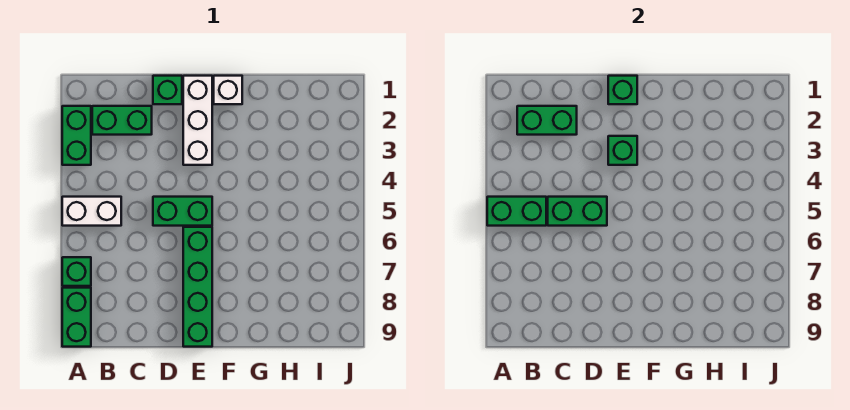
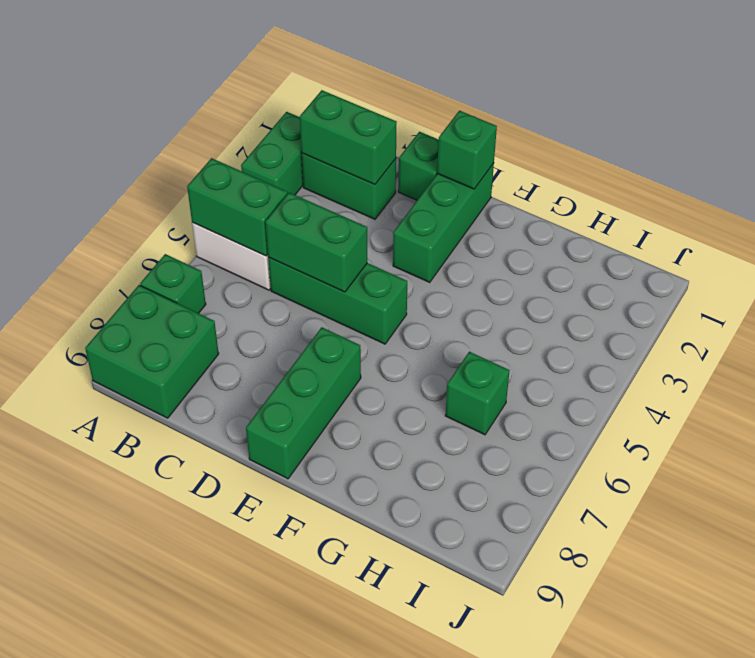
green 1x2 brick [62,288,91,347] -> green 2x2 brick [85,285,219,418]
green 1x2 brick [153,197,212,226] -> green 1x3 brick [268,257,407,344]
white 1x3 brick [183,76,212,165] -> green 1x3 brick [393,163,494,282]
green 1x1 brick [608,136,637,165] -> green 1x1 brick moved to [445,352,510,435]
green 1x4 brick [183,227,212,347] -> green 1x3 brick [246,327,361,479]
white 1x1 brick [214,76,242,104] -> none

